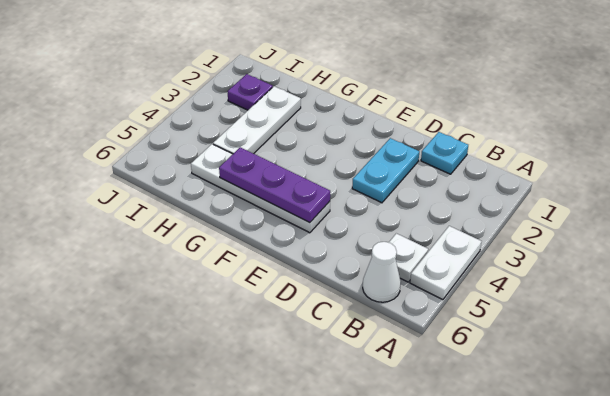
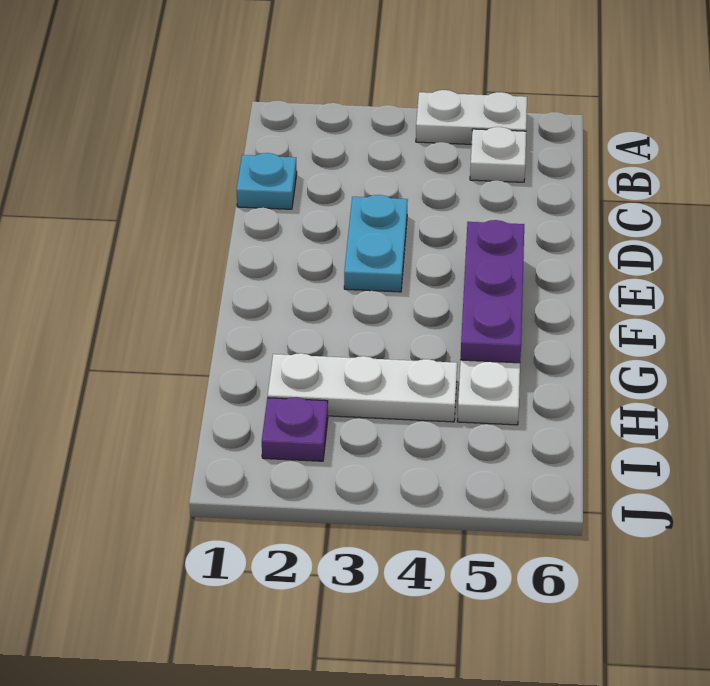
white 1x1 cone [363,242,401,302] -> none
cyan 1x2 plate [352,138,419,203] -> cyan 1x2 plate turned to [344,195,408,292]

